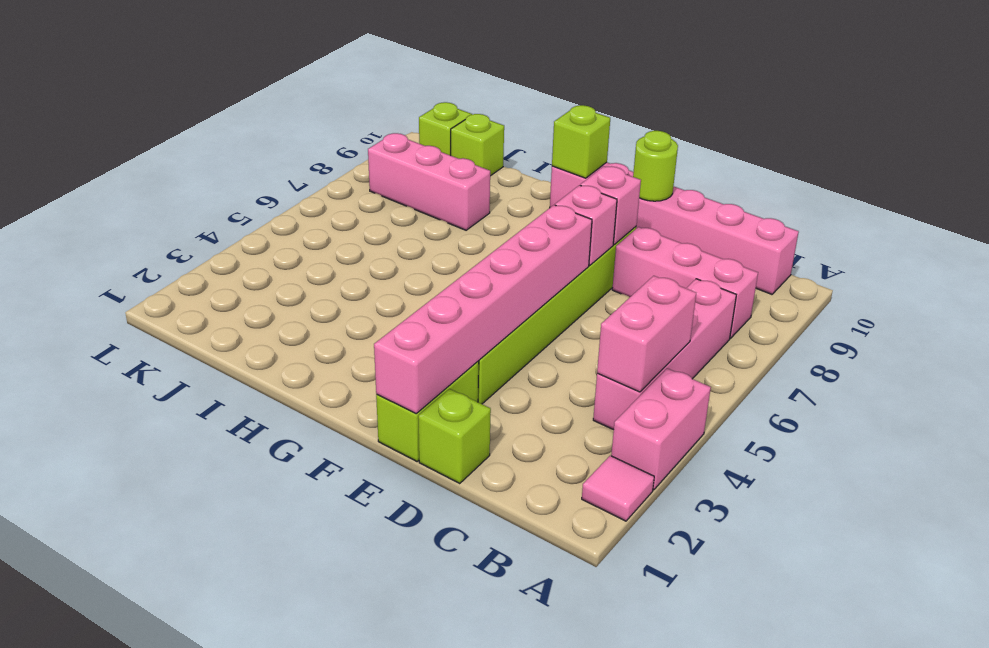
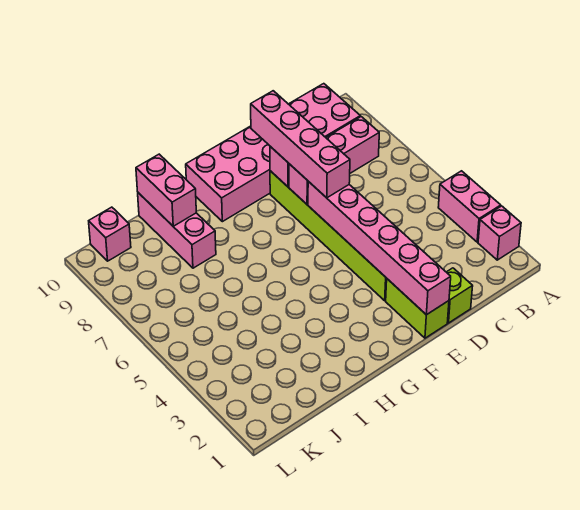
pink 1x1 tile [582,456,654,521] -> pink 1x1 brick [478,206,521,260]
pink 1x4 brick [593,279,736,430] -> pink 1x4 brick moved to [251,91,350,198]
pink 1x2 brick [597,276,696,392] -> pink 1x2 brick moved to [136,154,196,226]
pink 1x6 brick [550,162,799,294] -> pink 2x6 brick [186,84,360,222]
lime 1x1 round brick [633,131,678,201] -> none
lime 1x1 brick [552,105,610,178] -> none
pink 1x3 brick [368,133,490,230] -> pink 1x3 brick turned to [138,193,216,268]
lime 1x1 brick [451,114,504,176] -> none
lime 1x1 brick [419,102,472,155] -> pink 1x1 brick [89,207,131,261]

